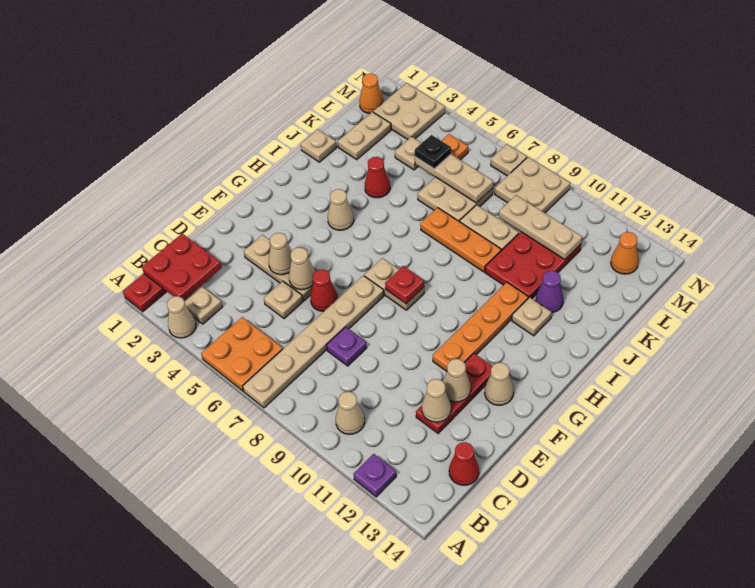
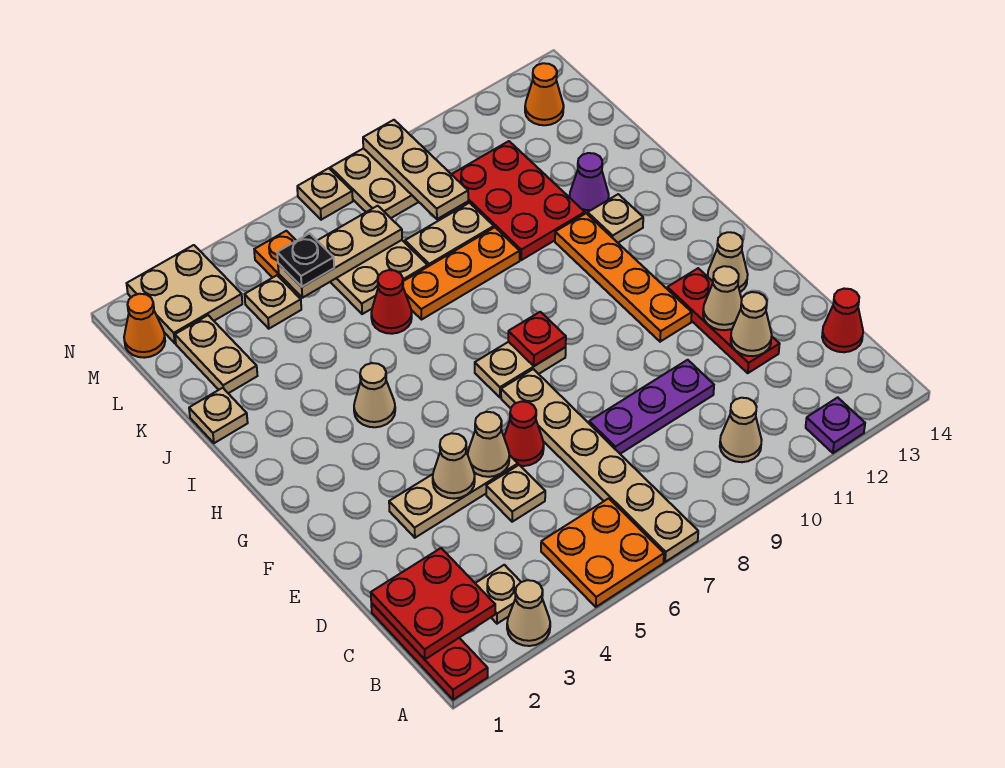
purple 1x1 plate [327,327,367,366] -> purple 1x3 plate [589,360,714,454]
red 1x1 cone [365,157,390,198] -> red 1x1 cone moved to [371,270,412,334]
tan 1x3 plate [499,195,582,260] -> tan 1x3 plate turned to [363,120,468,219]

